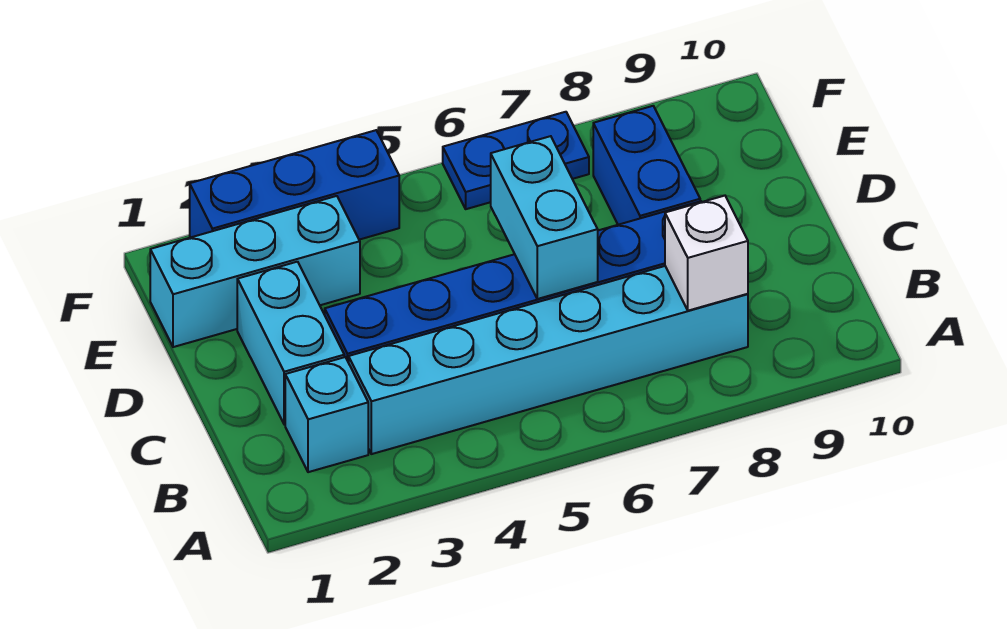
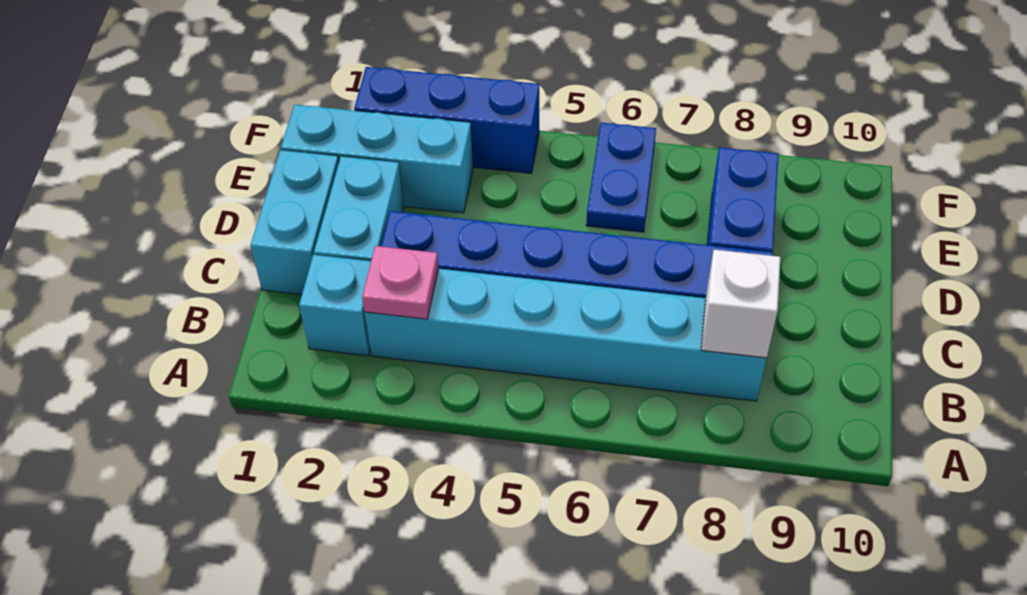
none -> pink 1x1 plate [362,246,439,319]
cyan 1x2 brick [491,136,598,299] -> cyan 1x2 brick moved to [250,150,339,295]
blue 1x2 plate [443,112,589,209] -> blue 1x2 plate turned to [586,123,656,232]

